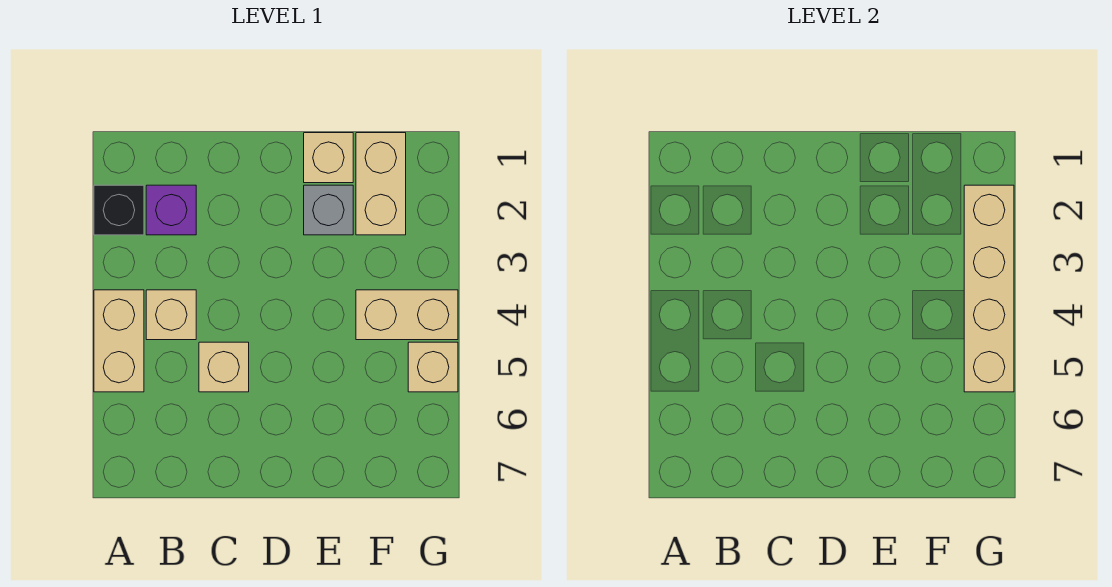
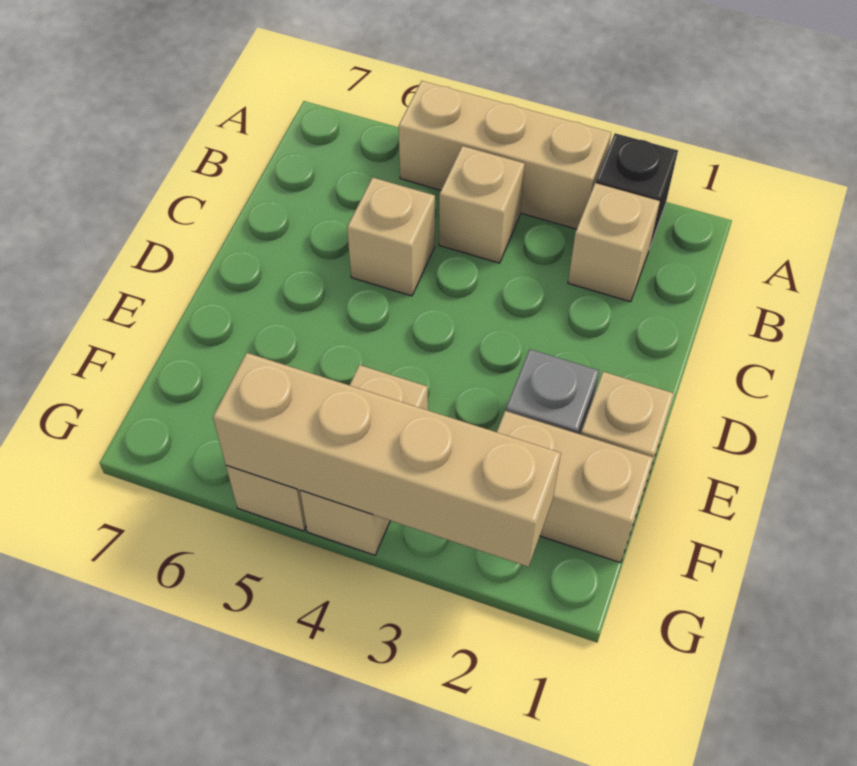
tan 1x2 brick [94,290,144,392] -> tan 1x3 brick [399,81,611,229]
purple 1x1 brick [146,185,196,235] -> tan 1x1 brick [568,183,660,302]

